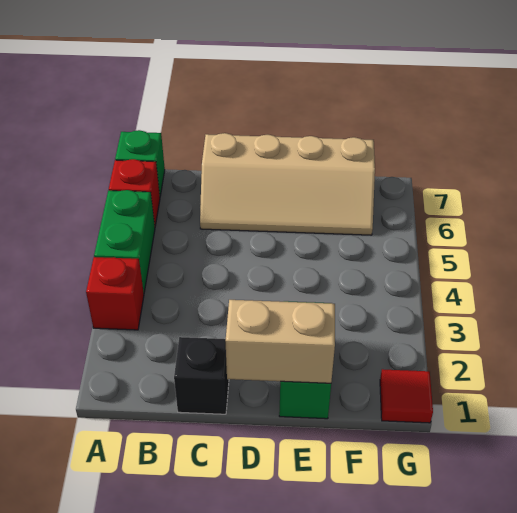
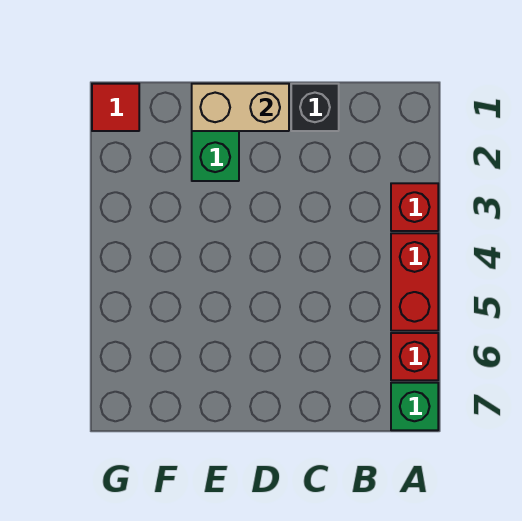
green 1x2 brick [94,190,155,292] -> red 1x2 brick [391,233,438,331]
tan 2x4 slope [200,133,375,235] -> none

